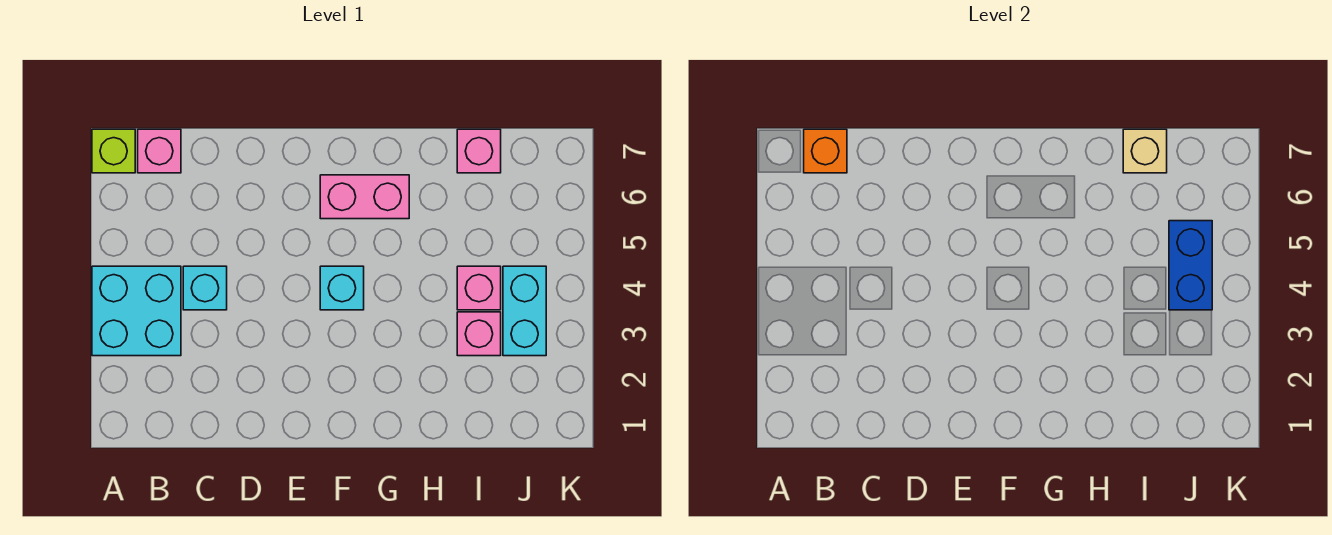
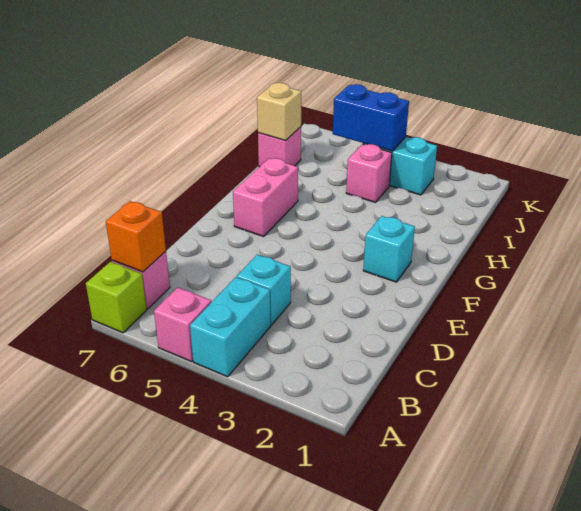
cyan 2x2 brick [92,266,181,356] -> cyan 1x2 brick [190,277,271,377]
cyan 1x1 brick [320,266,364,310] -> cyan 1x1 brick moved to [363,216,415,282]
pink 1x1 brick [457,312,501,356] -> pink 1x1 brick moved to [154,287,211,362]

